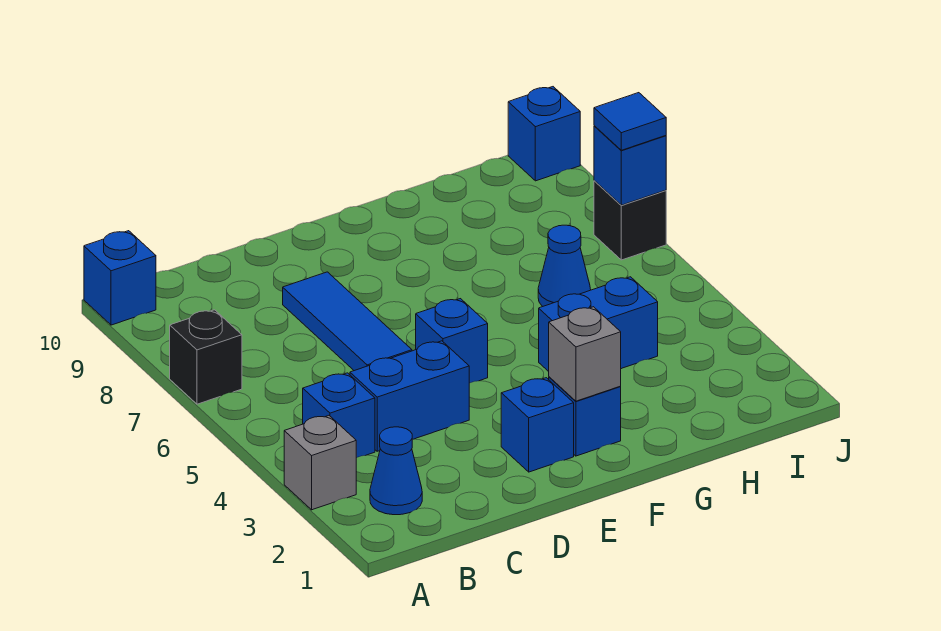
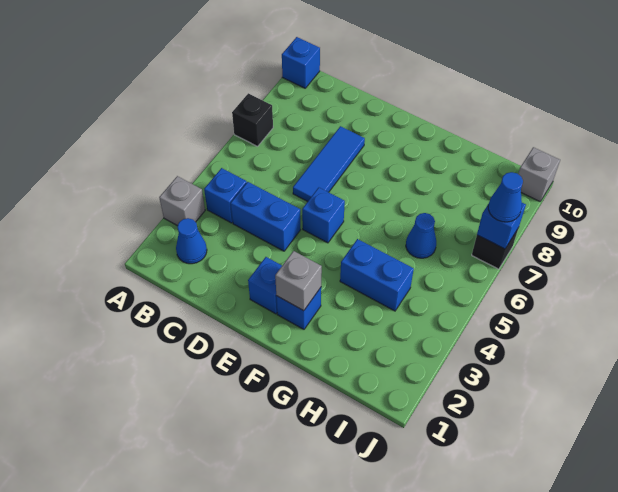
blue 1x1 tile [594,93,666,150] -> blue 1x1 cone [488,172,523,222]
blue 1x1 brick [508,87,580,181] -> grey 1x1 brick [518,147,560,201]

